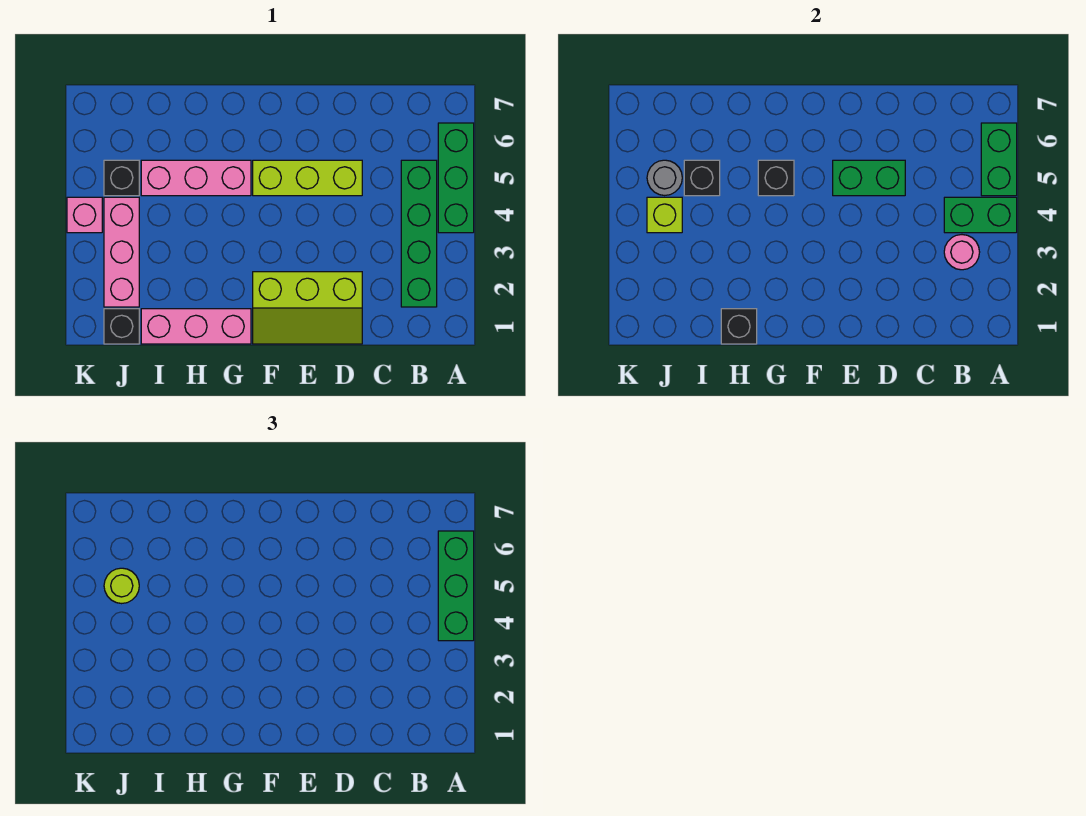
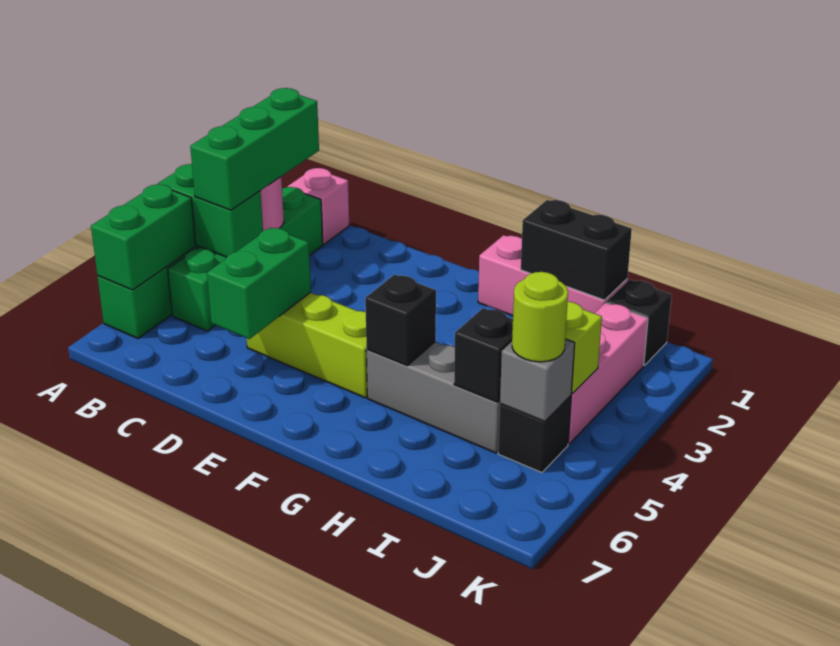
green 1x3 brick [438,531,474,641] -> green 1x3 brick moved to [190,88,319,210]
lime 2x3 slope [253,272,362,344] -> none
green 1x2 brick [833,160,905,196] -> green 1x2 brick turned to [207,228,311,339]
pink 1x3 brick [141,160,251,196] -> grey 1x3 brick [366,342,500,453]
black 1x1 brick [721,309,757,344] -> black 1x2 brick [521,200,632,300]
grey 1x1 round brick [647,160,682,196] -> grey 1x1 brick [500,339,575,422]
pink 1x1 brick [67,197,102,233] -> pink 1x1 brick moved to [288,168,349,244]

